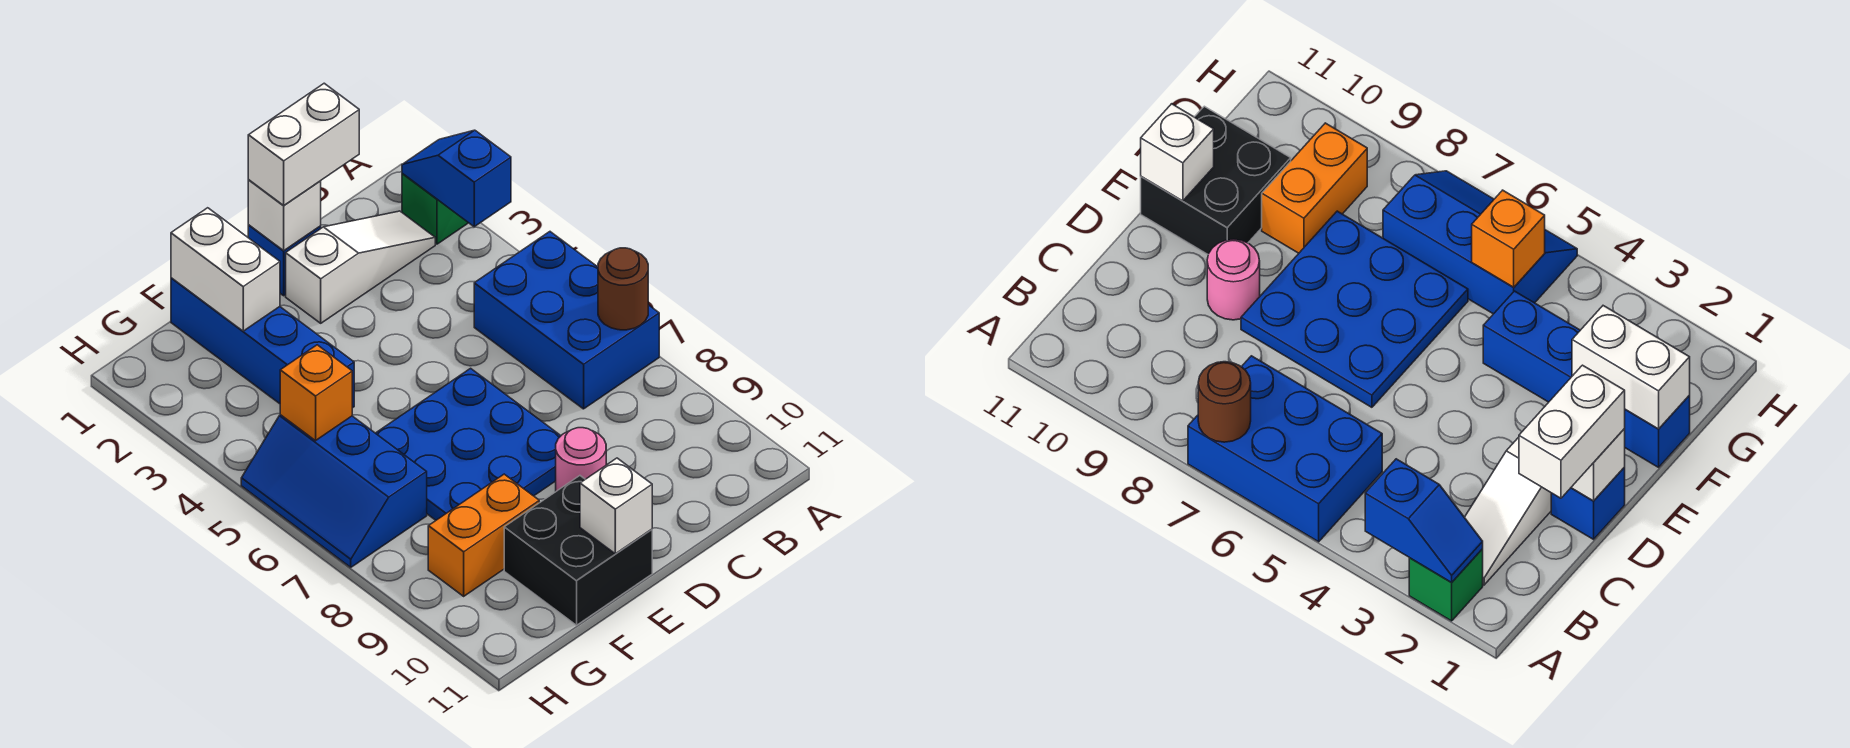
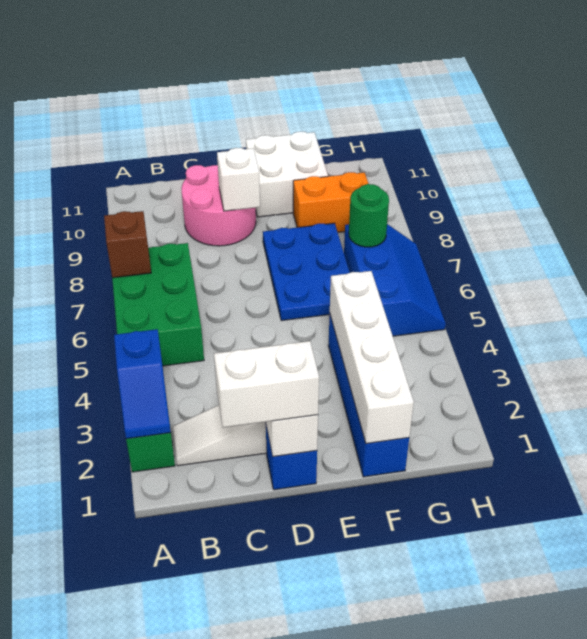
blue 2x3 brick [474,232,659,409] -> green 2x3 brick [112,243,204,366]
brown 1x1 round brick [598,248,648,330] -> brown 1x1 brick [104,211,151,278]
blue 3x3 plate [376,368,561,520] -> blue 2x3 plate [263,223,350,321]
pink 1x1 round brick [556,428,606,491] -> pink 2x2 round brick [181,165,256,246]
black 2x2 brick [504,476,652,625] -> white 2x2 brick [246,132,328,217]
white 1x1 brick [580,458,652,554] -> white 1x1 brick moved to [217,148,260,211]
white 1x2 brick [171,208,280,331] -> white 1x4 brick [330,271,414,444]
orange 1x1 brick [280,345,352,441] -> none
none -> green 1x1 round brick [349,184,389,247]

